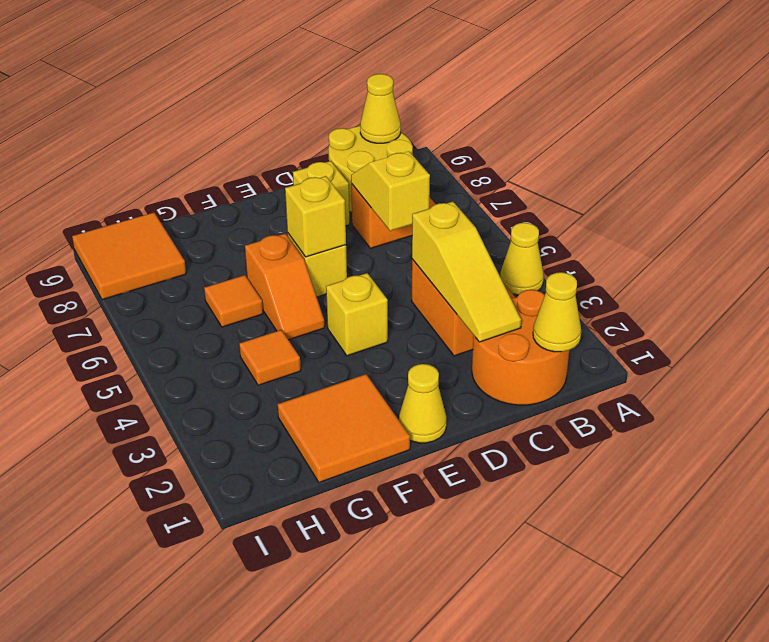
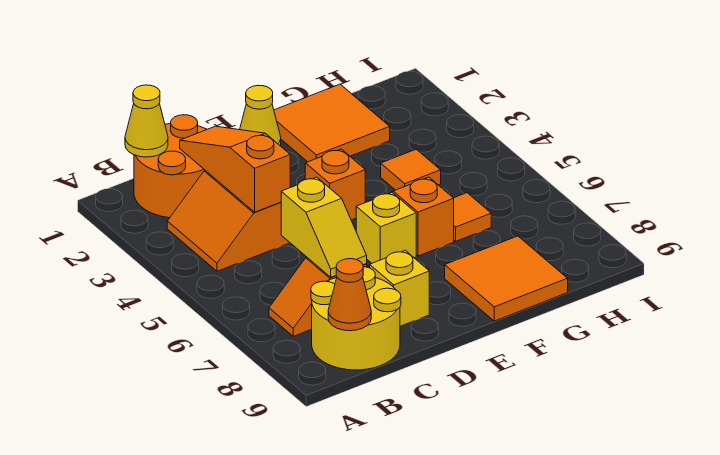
yellow 1x1 cone [500,223,544,295] -> none
yellow 1x1 cone [360,74,401,143] -> orange 1x1 cone [328,259,371,331]
yellow 1x3 slope [412,202,521,342] -> orange 1x3 slope [180,126,290,212]
yellow 1x1 brick [326,273,388,356] -> orange 1x1 brick [305,149,365,219]
yellow 1x1 brick [285,176,346,257] -> none
orange 2x2 tile [72,213,186,300] -> orange 2x2 tile moved to [445,236,568,321]

